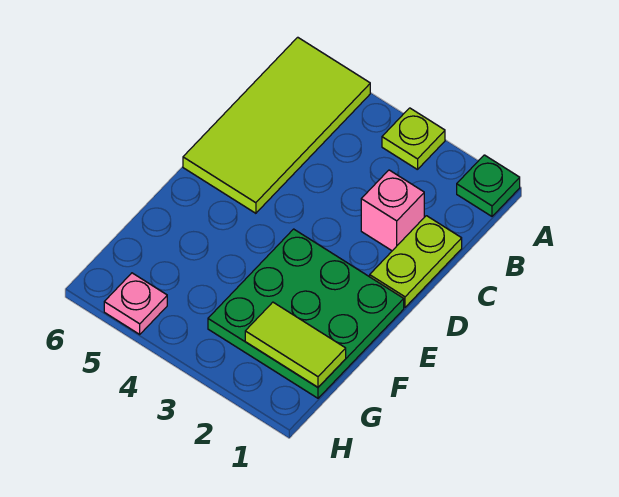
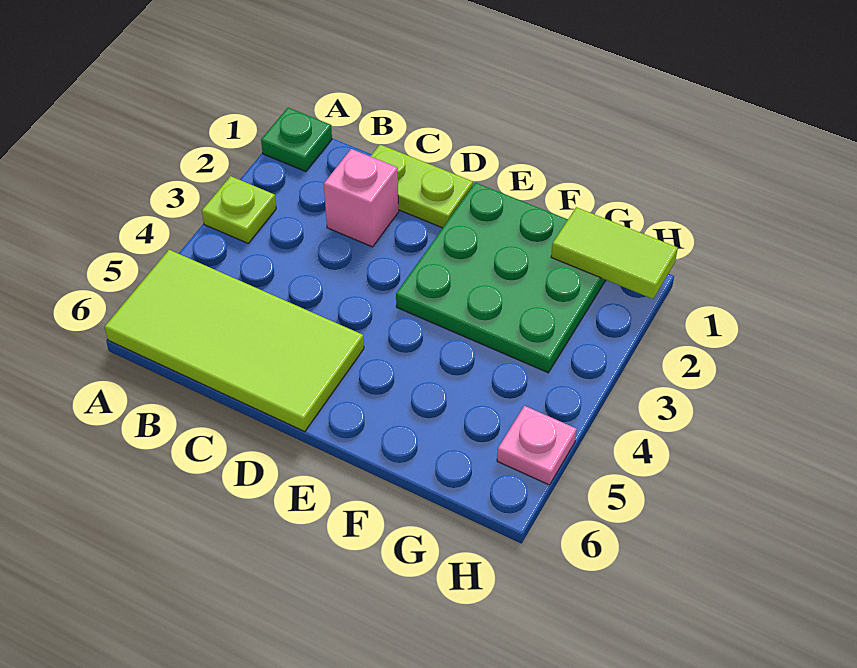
lime 1x2 tile [245,302,346,387] -> lime 1x2 tile turned to [551,207,678,299]

